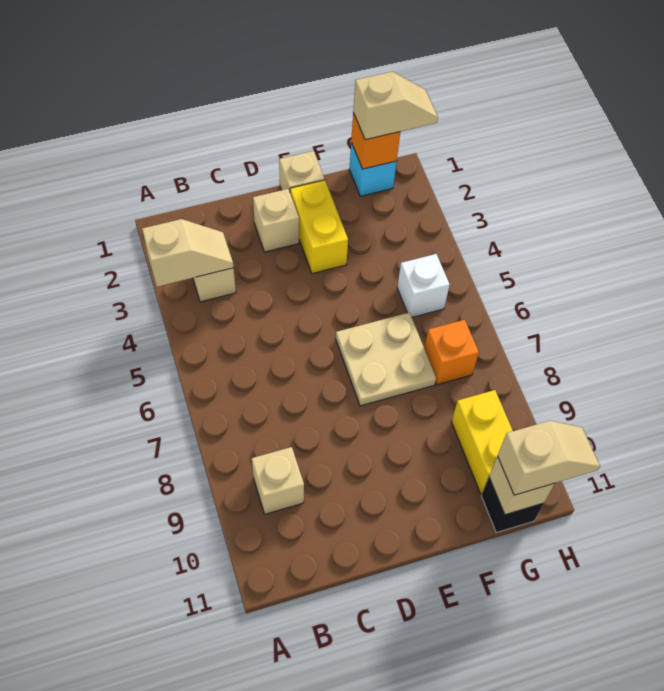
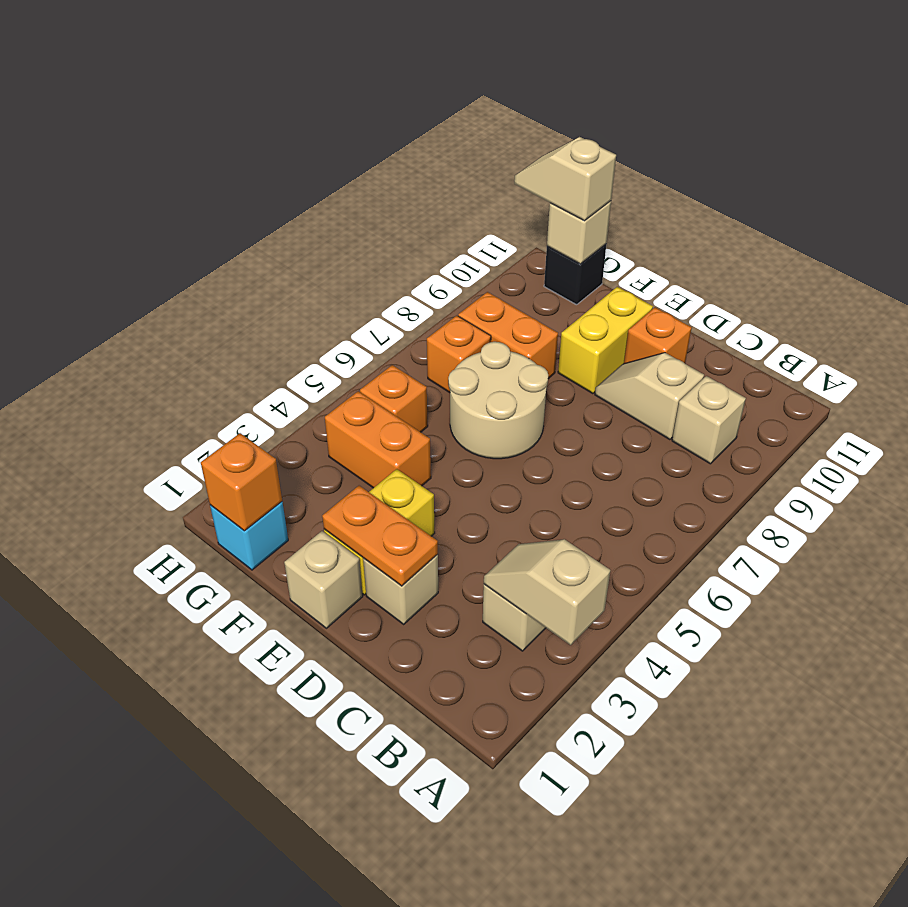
none -> orange 1x2 plate [322,486,438,586]
none -> orange 1x1 brick [624,307,692,364]
tan 2x2 plate [336,313,436,406] -> tan 2x2 round brick [448,342,548,459]
none -> orange 1x2 brick [325,391,431,488]
none -> orange 1x2 brick [458,292,558,379]
tan 1x2 slope [353,72,438,140] -> tan 1x2 slope moved to [595,353,704,440]
white 1x1 brick [397,254,450,317] -> orange 1x1 brick [360,365,428,432]
yellow 1x2 brick [451,390,513,494] -> yellow 1x2 brick moved to [558,287,653,394]

